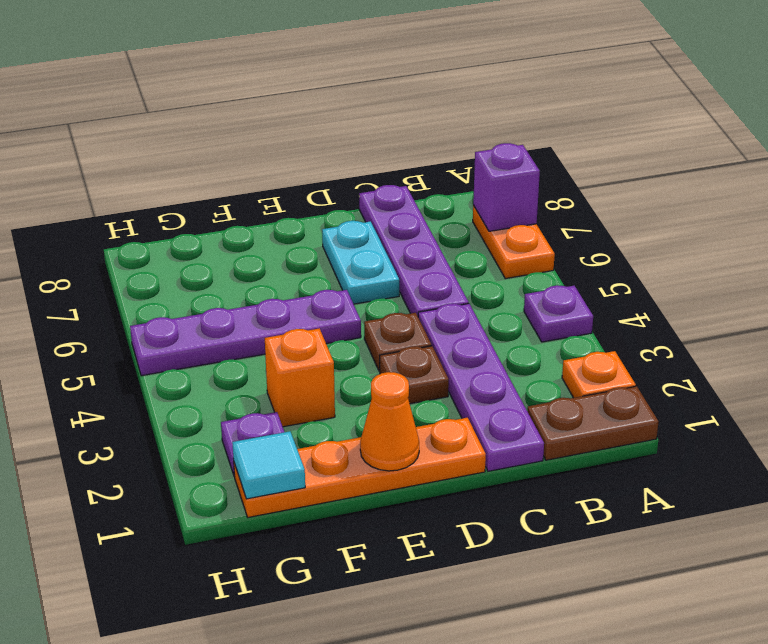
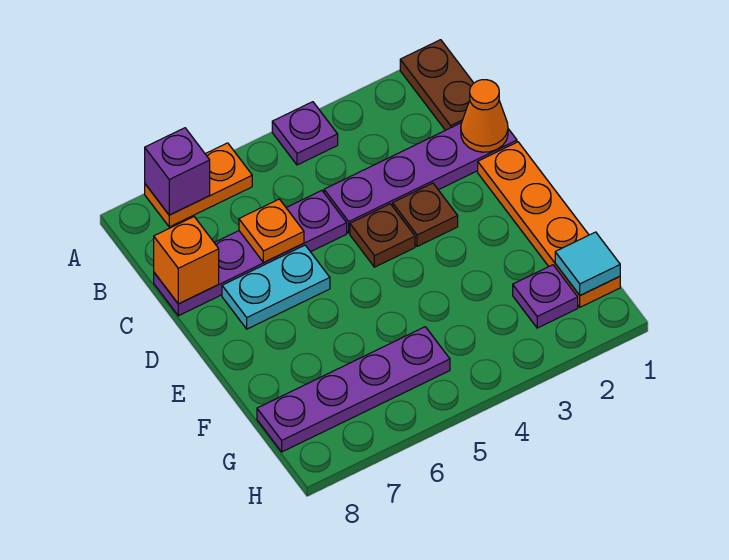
orange 1x1 plate [562,351,636,398] -> orange 1x1 plate moved to [239,199,304,262]
orange 1x1 cone [360,372,419,471] -> orange 1x1 cone moved to [461,80,508,152]
purple 1x4 plate [130,290,361,376] -> purple 1x4 plate turned to [257,327,450,452]
orange 1x1 brick [265,328,335,427] -> orange 1x1 brick moved to [154,217,219,304]

